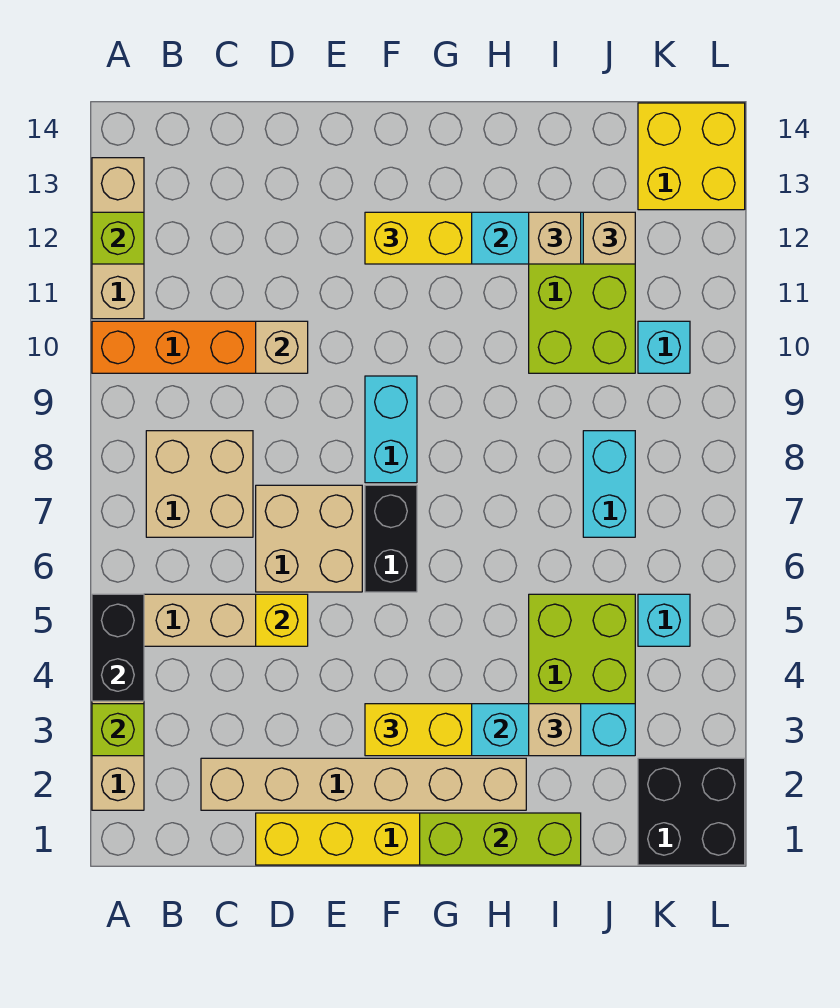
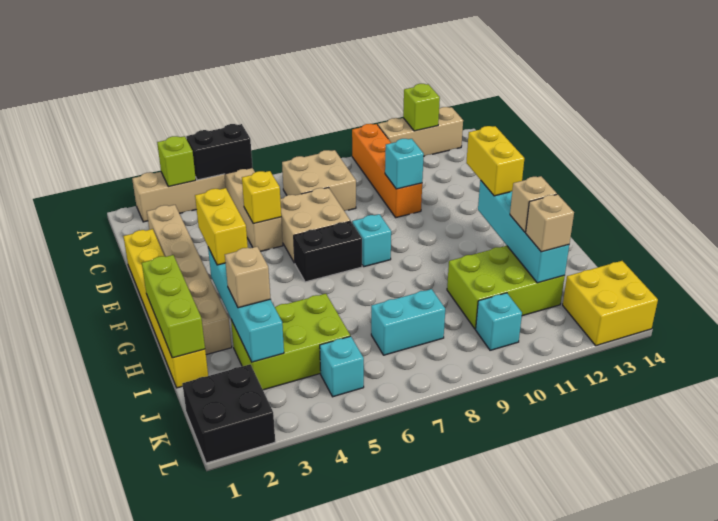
tan 1x1 brick [256,321,308,373] -> cyan 1x1 brick [385,139,424,189]
cyan 1x2 brick [365,376,417,483] -> cyan 1x1 brick [352,214,391,267]

